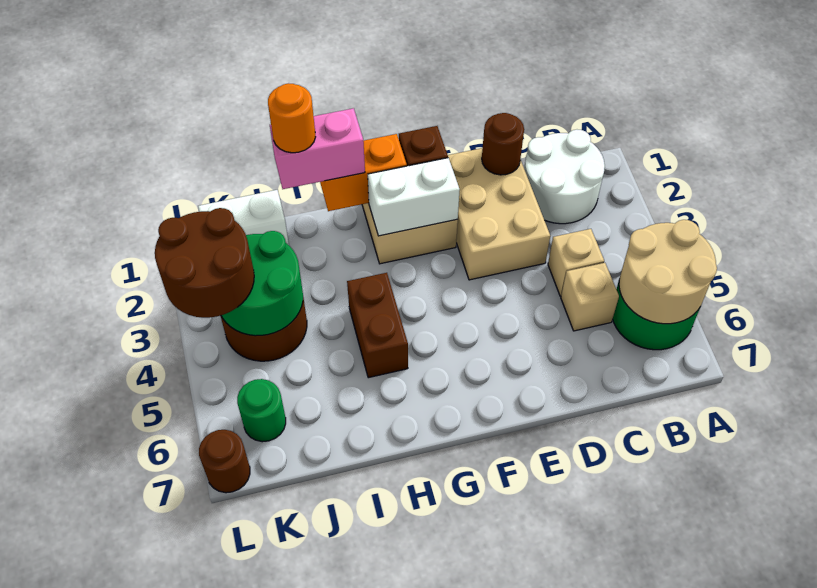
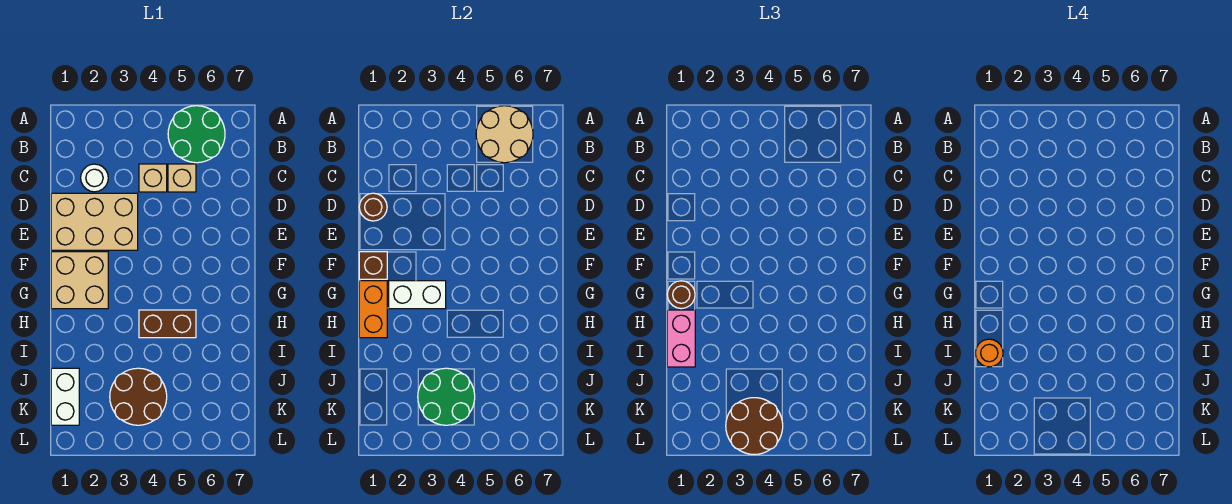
white 2x2 round brick [524,130,605,224] -> white 1x1 round brick [81,164,108,192]
white 1x2 brick [368,158,460,236] -> white 1x2 brick turned to [389,281,446,309]
green 1x1 round brick [237,379,286,442] -> none
brown 1x1 round brick [199,430,250,493] -> brown 1x1 round brick moved to [667,281,695,309]

